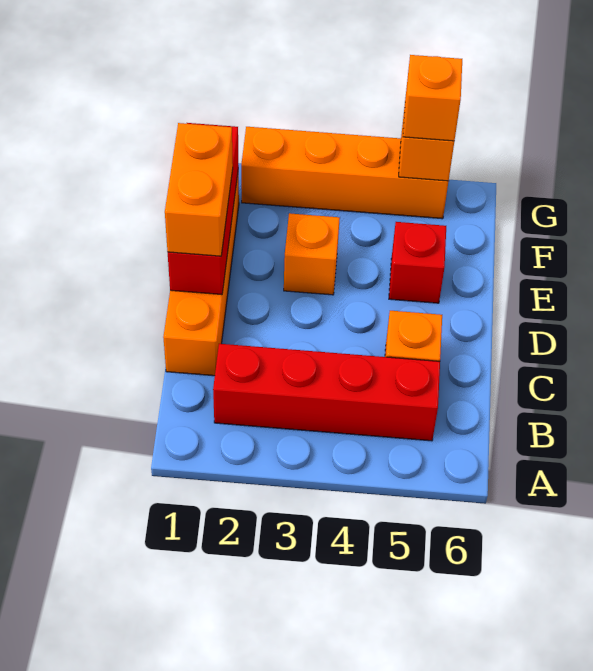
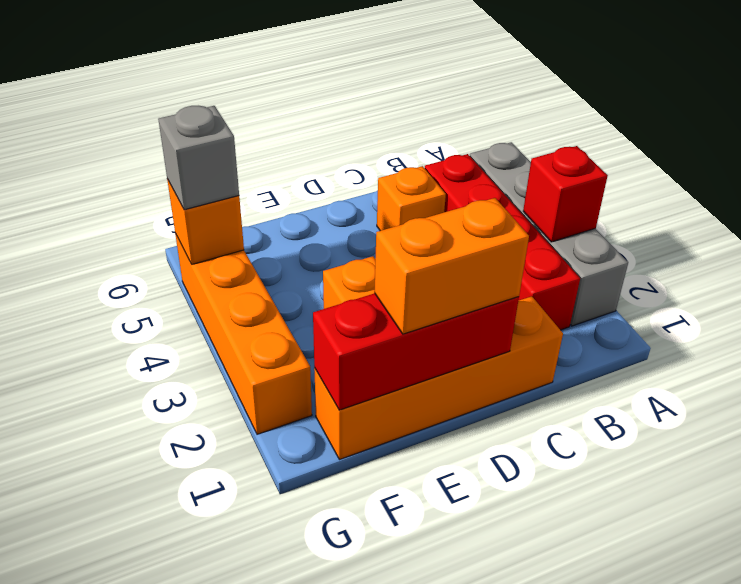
none -> grey 1x4 brick [470,142,628,326]
red 1x1 brick [389,222,446,303] -> red 1x1 brick moved to [523,146,608,242]
orange 1x1 brick [403,55,462,141] -> grey 1x1 brick [158,106,239,210]

